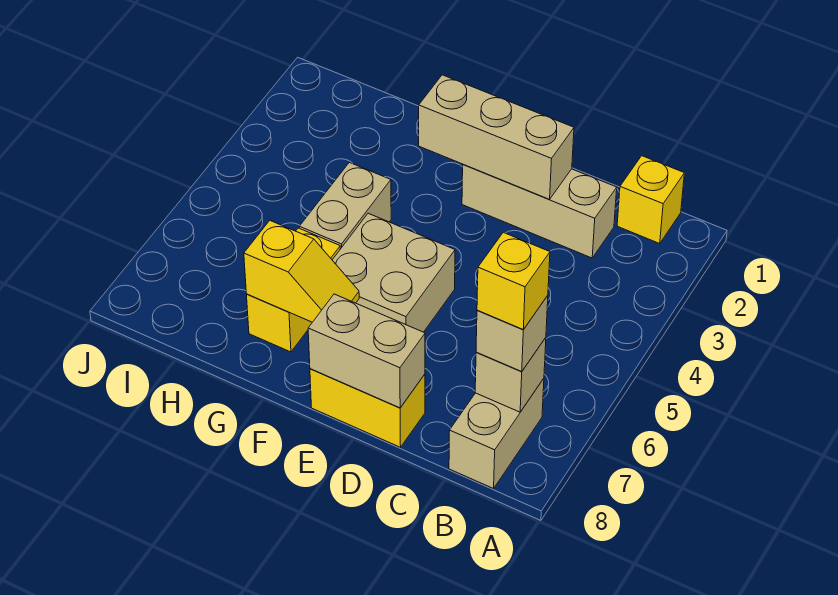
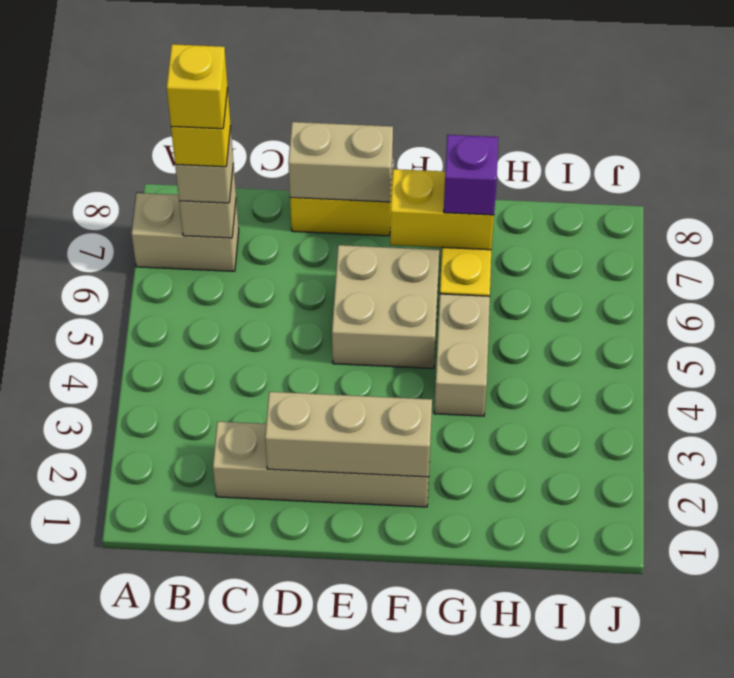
yellow 1x1 brick [617,156,684,243] -> yellow 1x1 brick moved to [167,44,228,129]
tan 1x2 brick [449,379,544,489] -> tan 1x2 brick turned to [131,193,239,271]
tan 1x3 brick [462,164,617,258] -> tan 1x4 brick [213,422,430,507]
yellow 1x2 slope [244,221,359,322] -> yellow 1x2 brick [390,169,494,250]
none -> purple 1x1 brick [444,135,498,215]

